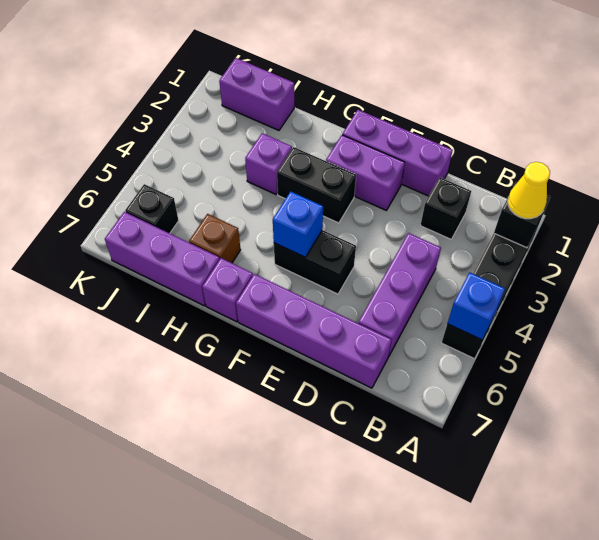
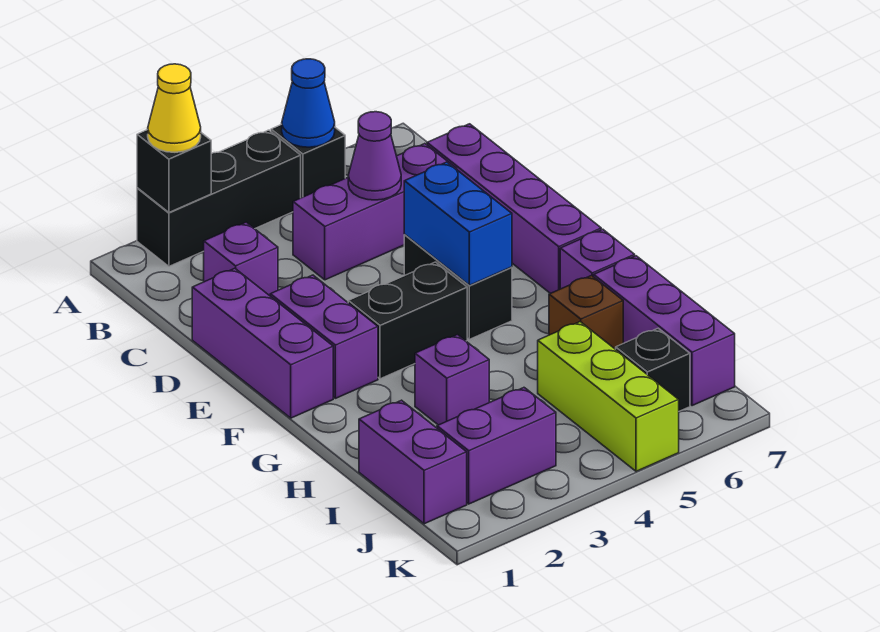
blue 1x1 brick [447,272,505,340] -> blue 1x1 cone [282,59,335,147]
black 1x1 brick [420,177,471,239] -> purple 1x1 brick [204,222,278,296]
none -> purple 1x1 cone [348,112,401,200]
black 1x2 brick [277,147,356,223] -> black 1x2 brick turned to [348,262,467,379]
blue 1x1 brick [273,191,323,257] -> blue 1x2 brick [404,162,512,285]
none -> lime 1x3 brick [538,322,679,471]
none -> purple 1x2 brick [437,388,556,504]

